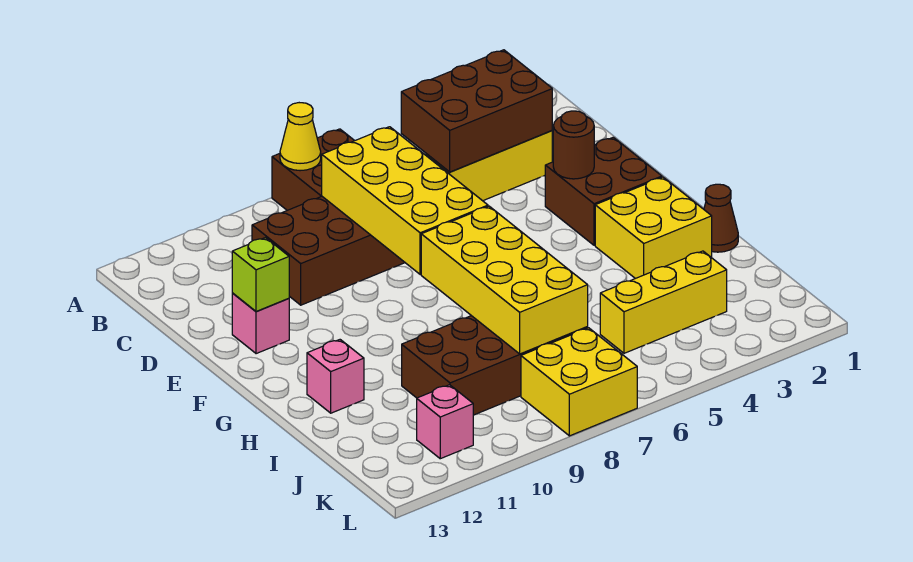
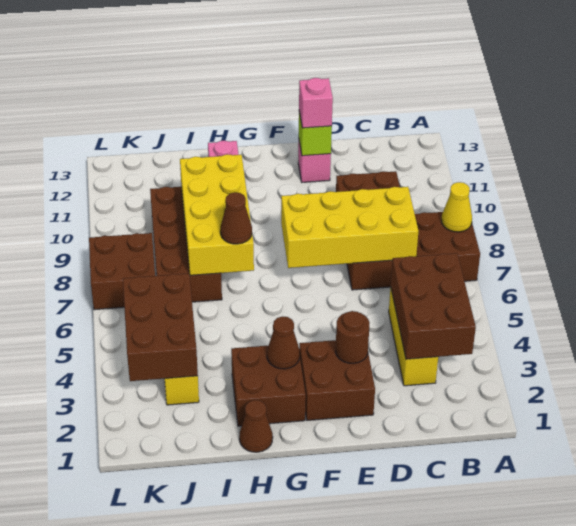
yellow 2x2 brick [595,177,712,279] -> brown 2x2 brick [231,346,306,426]
none -> brown 1x1 cone [267,316,300,369]
yellow 2x4 brick [421,206,588,354] -> yellow 2x4 brick turned to [180,154,254,275]
none -> brown 1x1 cone [220,192,252,244]
none -> brown 2x3 brick [123,273,198,381]
yellow 2x2 brick [521,328,637,436] -> brown 2x2 brick [89,233,155,310]
pink 1x1 brick [417,385,473,459] -> pink 1x1 brick moved to [299,78,333,128]

